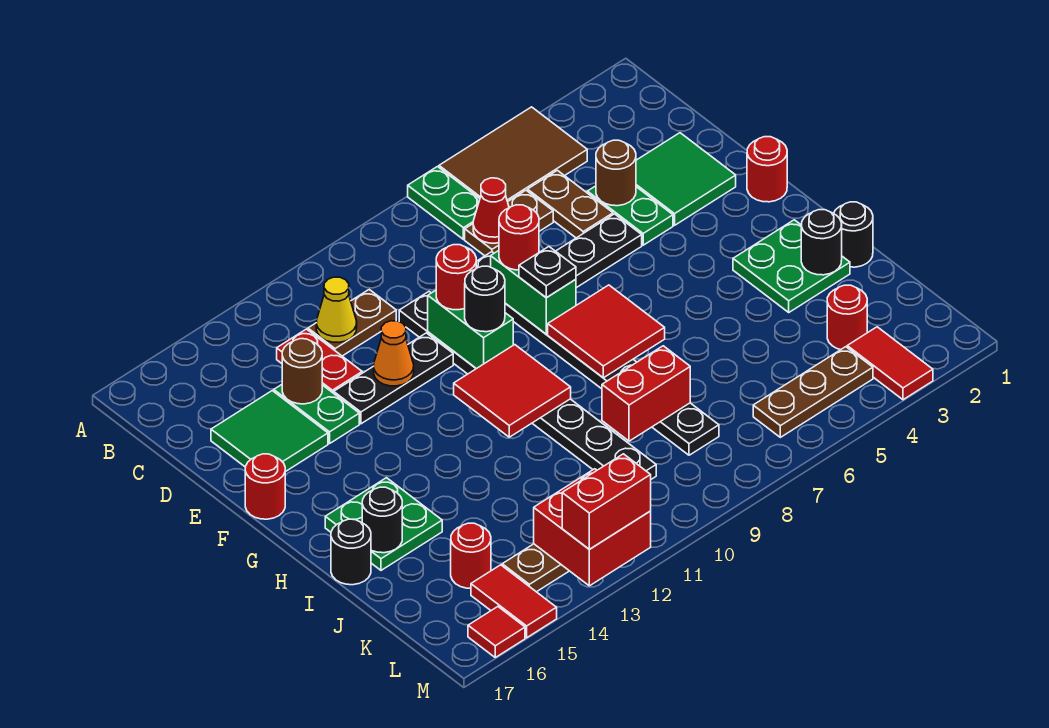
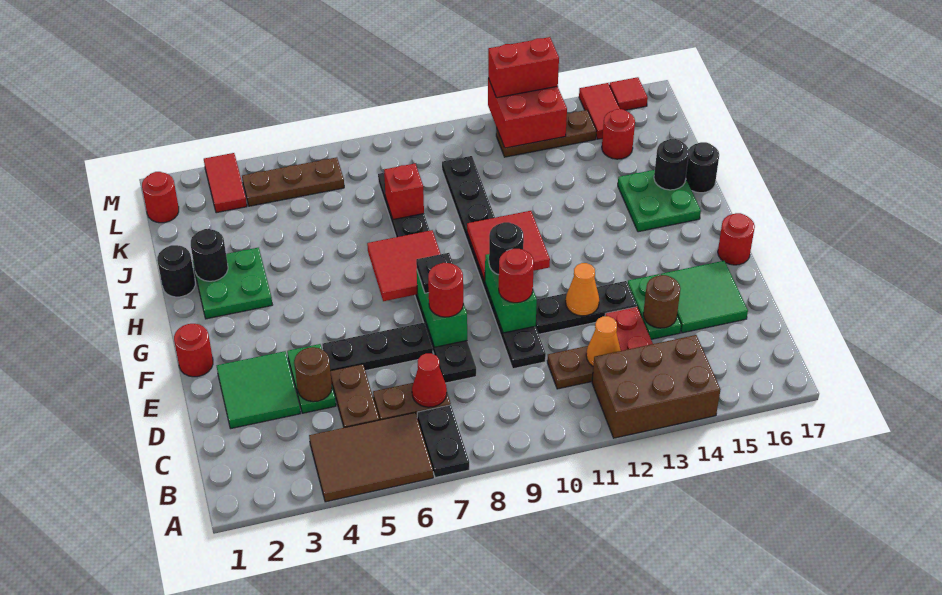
green 1x2 plate [408,167,480,239] -> black 1x2 plate [417,405,469,478]
none -> brown 2x3 brick [592,335,720,438]
yellow 1x1 cone [316,277,357,343] -> orange 1x1 cone [586,316,621,366]
red 1x2 brick [602,346,690,441] -> red 1x1 brick [384,164,424,219]
red 1x1 round brick [827,285,867,350] -> red 1x1 round brick moved to [142,172,179,223]

